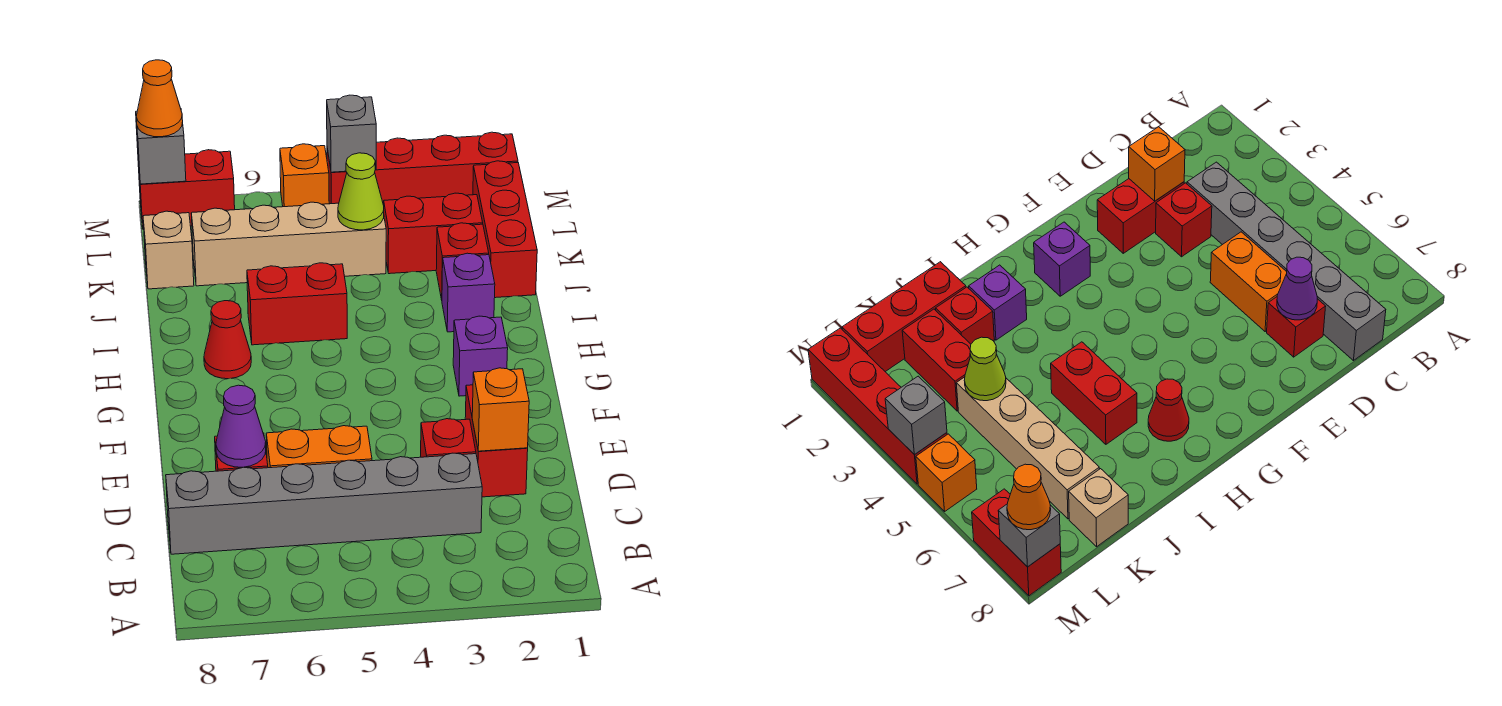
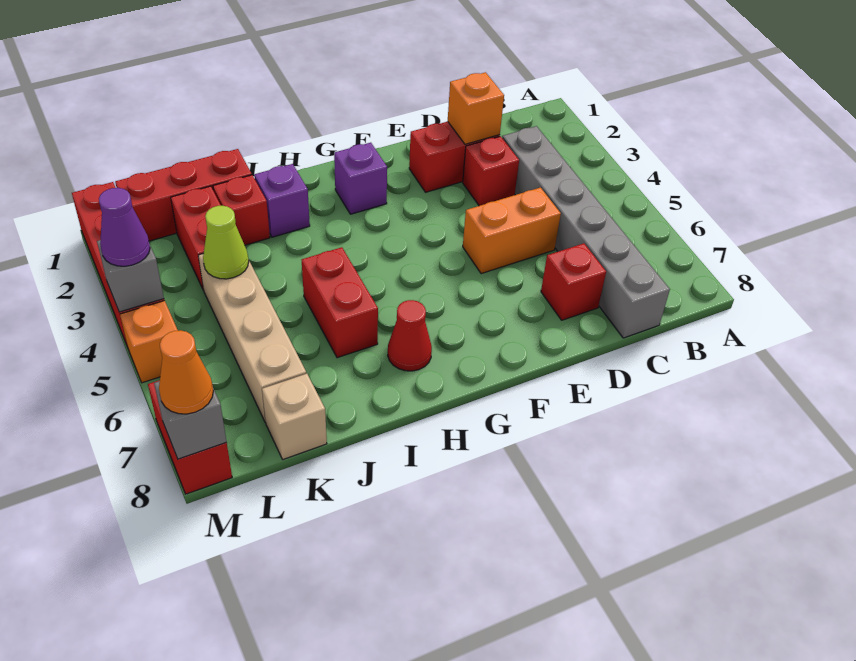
orange 1x2 brick [266,426,372,468] -> orange 1x2 brick turned to [463,188,561,274]
purple 1x1 cone [216,385,266,467] -> purple 1x1 cone moved to [99,188,150,266]

